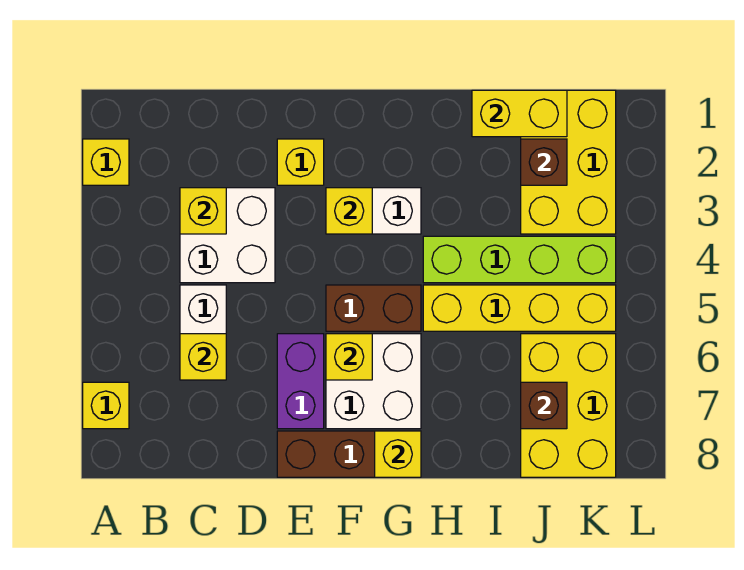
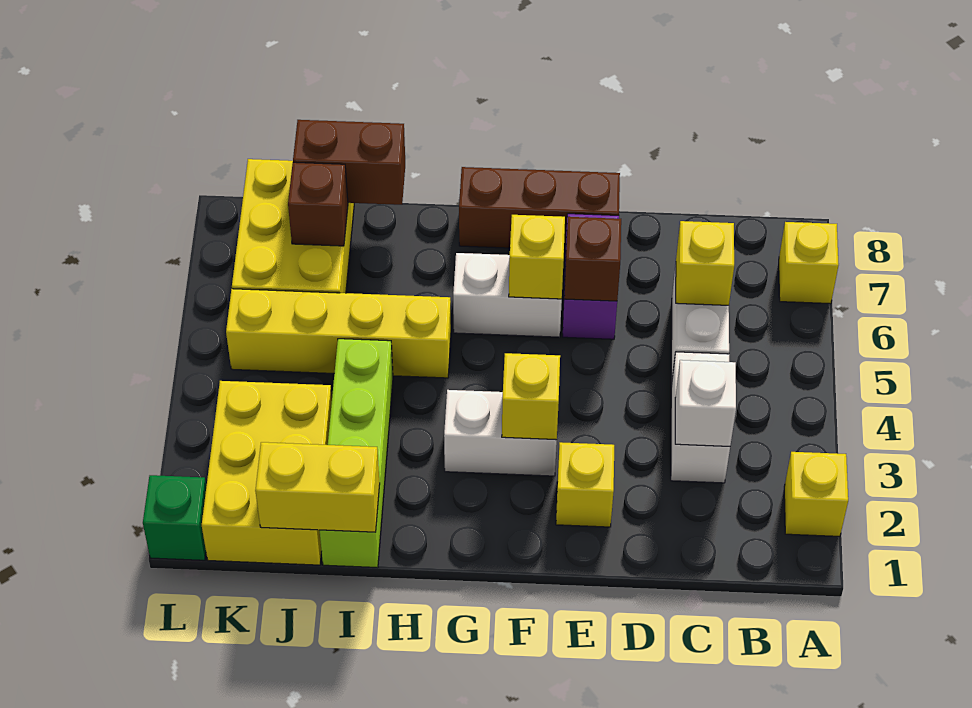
white 2x2 brick [180,188,275,283] -> white 1x2 brick [671,352,730,483]
yellow 1x1 brick [180,188,226,234] -> white 1x1 brick [675,360,736,446]
brown 1x2 brick [326,285,421,331] -> brown 1x2 brick moved to [293,120,405,205]
white 2x2 brick [326,334,421,429] -> white 1x2 brick [453,253,562,337]
yellow 1x1 brick [375,431,421,477] -> none
lime 1x4 brick [423,236,616,283] -> lime 1x4 brick turned to [320,339,393,568]
brown 1x1 brick [521,139,567,185] -> brown 1x1 brick moved to [564,217,621,301]
none -> green 1x1 brick [143,475,206,560]

